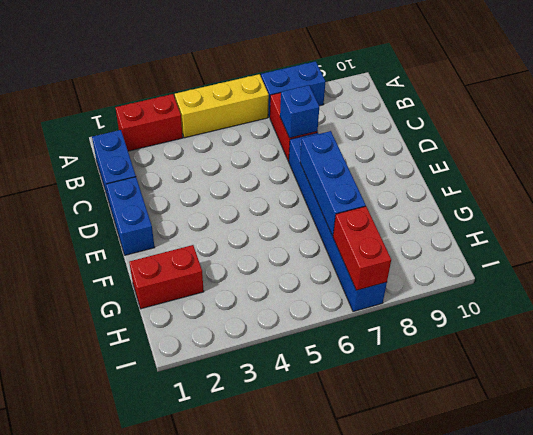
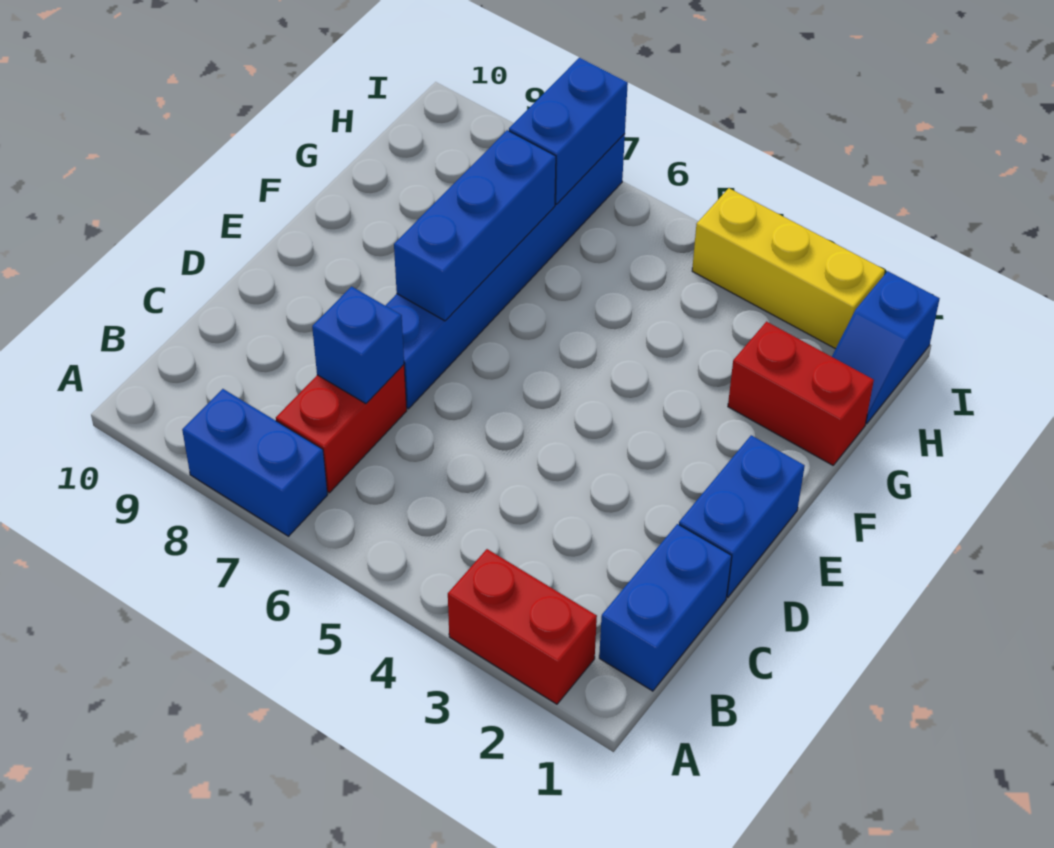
yellow 1x3 brick [175,74,269,138] -> yellow 1x3 brick moved to [692,188,885,349]
none -> blue 1x2 slope [832,271,940,424]
red 1x2 brick [333,206,391,290] -> blue 1x2 brick [509,58,628,204]

